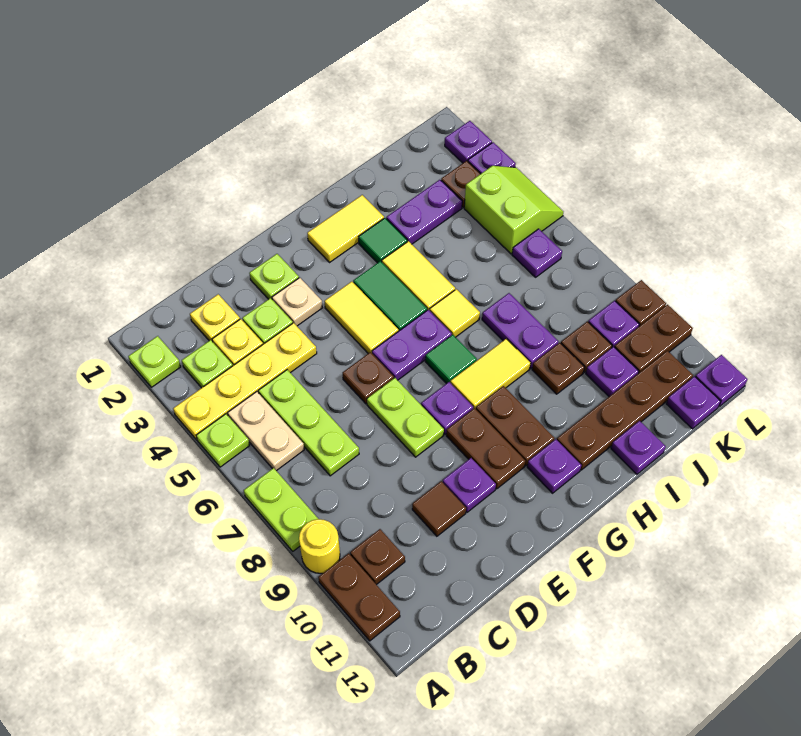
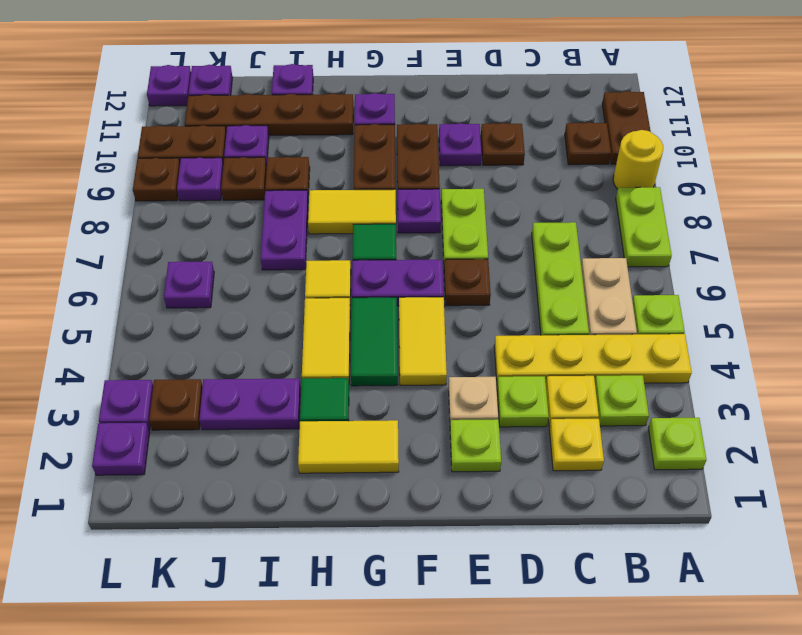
brown 1x1 tile [412,481,466,536] -> brown 1x1 plate [481,123,525,165]
lime 2x2 slope [464,166,563,254] -> none

